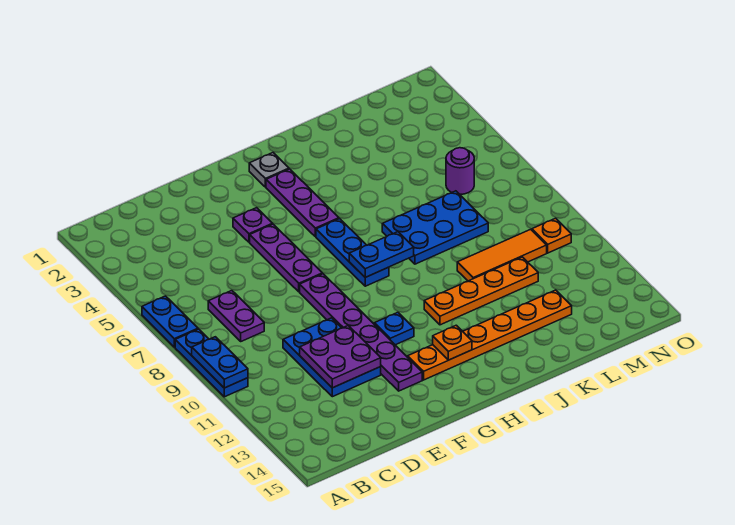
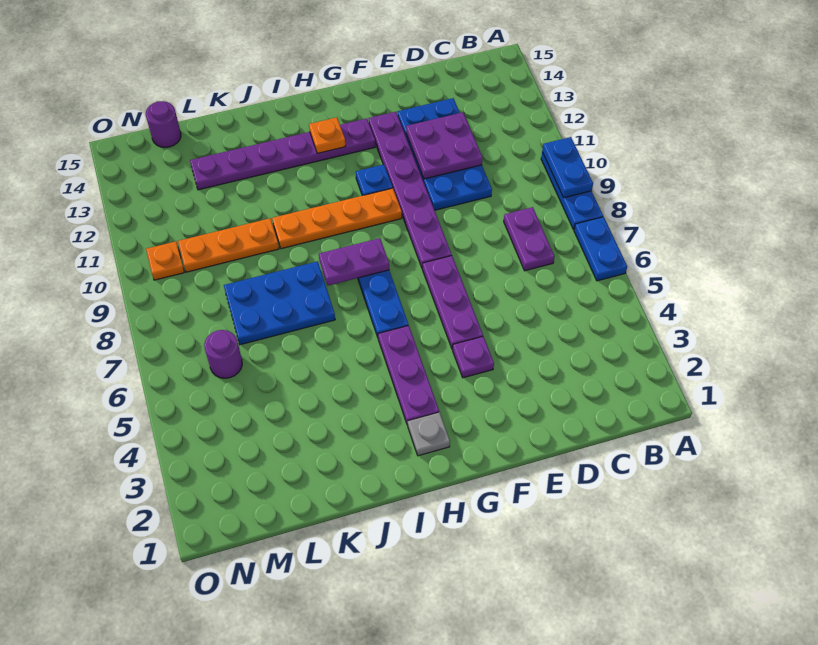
blue 2x3 plate [283,318,381,397] -> blue 2x4 plate [397,98,492,210]
orange 1x6 plate [408,290,572,380] -> purple 1x6 plate [190,119,375,190]
blue 1x2 plate [349,232,414,277] -> purple 1x2 plate [319,238,389,285]
orange 1x4 plate [424,257,538,325] -> orange 1x4 plate moved to [272,188,402,249]
orange 1x3 tile [457,229,547,281] -> orange 1x3 plate [178,218,279,272]
none -> purple 1x1 round brick [146,101,181,147]

